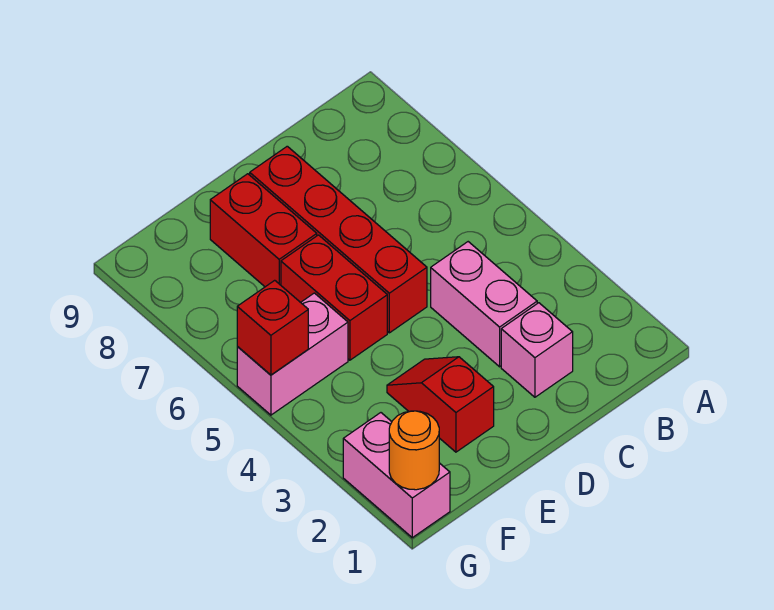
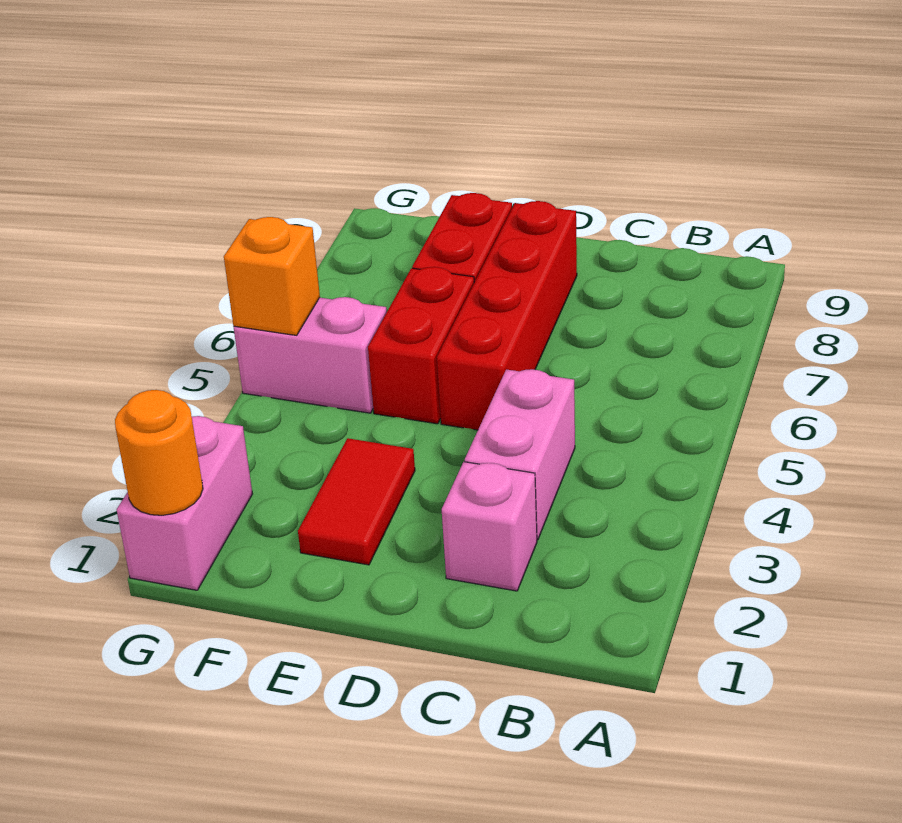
red 1x2 slope [387,357,494,452] -> red 1x2 tile [298,438,415,565]
red 1x1 brick [237,280,308,375] -> orange 1x1 brick [224,217,320,335]

